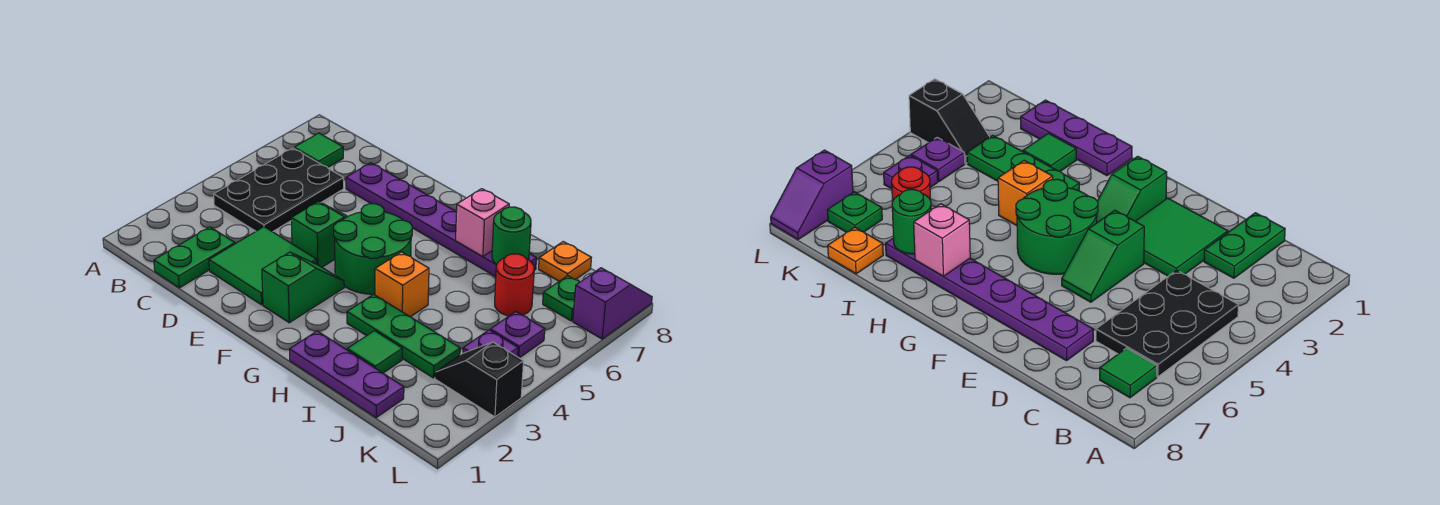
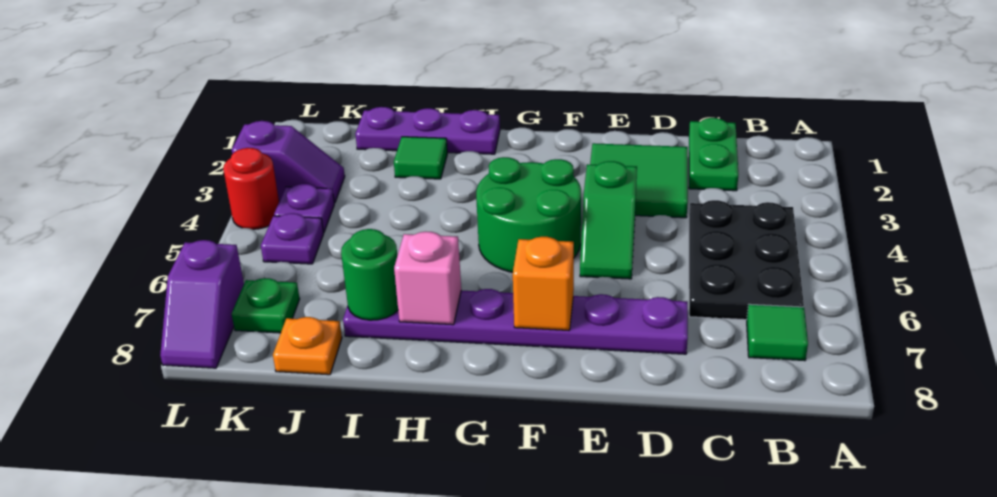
green 1x2 slope [262,252,344,323] -> none
green 1x3 plate [347,294,460,378] -> none
orange 1x1 brick [375,252,429,317] -> orange 1x1 brick moved to [513,237,574,330]
red 1x1 round brick [495,254,534,316] -> red 1x1 round brick moved to [223,148,279,229]
black 1x2 slope [435,342,524,417] -> purple 1x2 slope [232,121,345,203]

